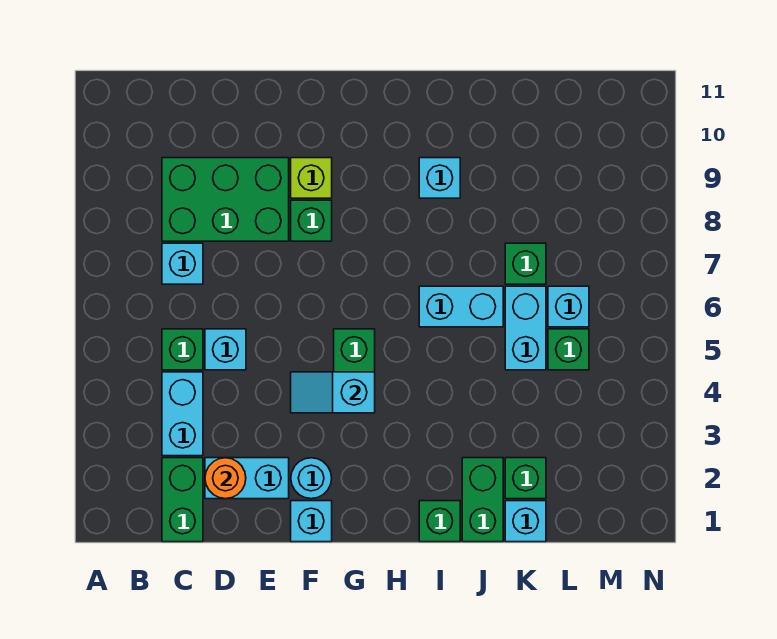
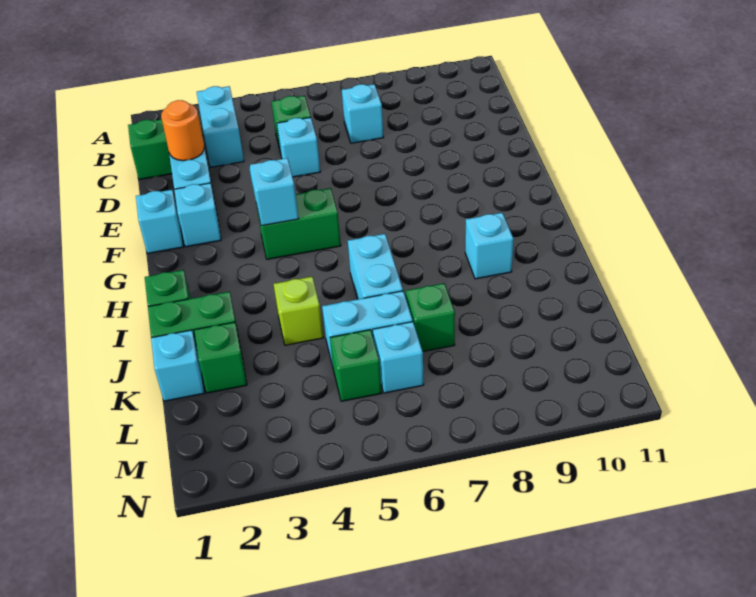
cyan 1x2 brick [162,372,203,456] -> cyan 1x2 brick turned to [197,86,244,167]
green 2x3 brick [162,158,289,241] -> none
cyan 1x1 round brick [291,458,332,499] -> cyan 1x1 brick [174,183,221,247]
green 1x1 brick [291,200,332,241] -> none
lime 1x1 brick [291,158,332,198] -> lime 1x1 brick moved to [274,277,323,345]

